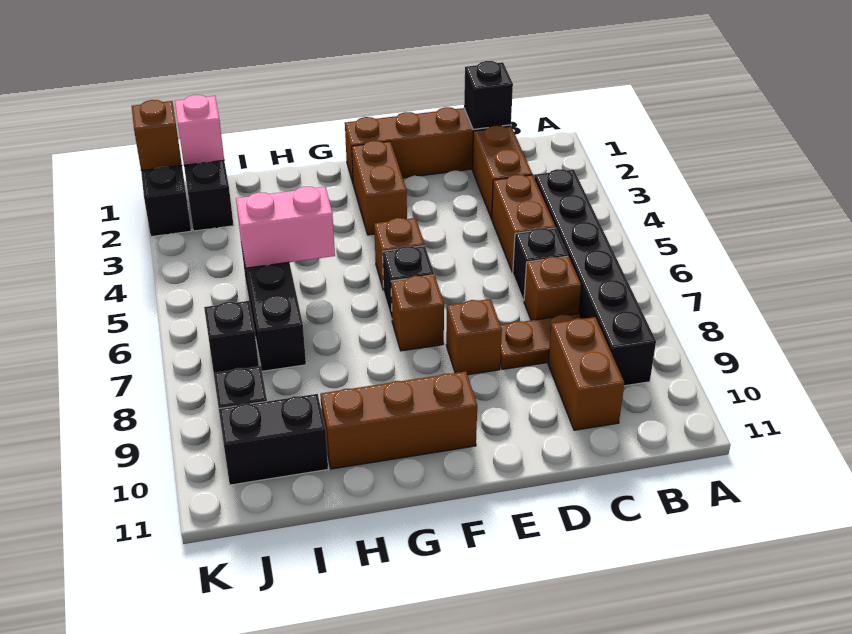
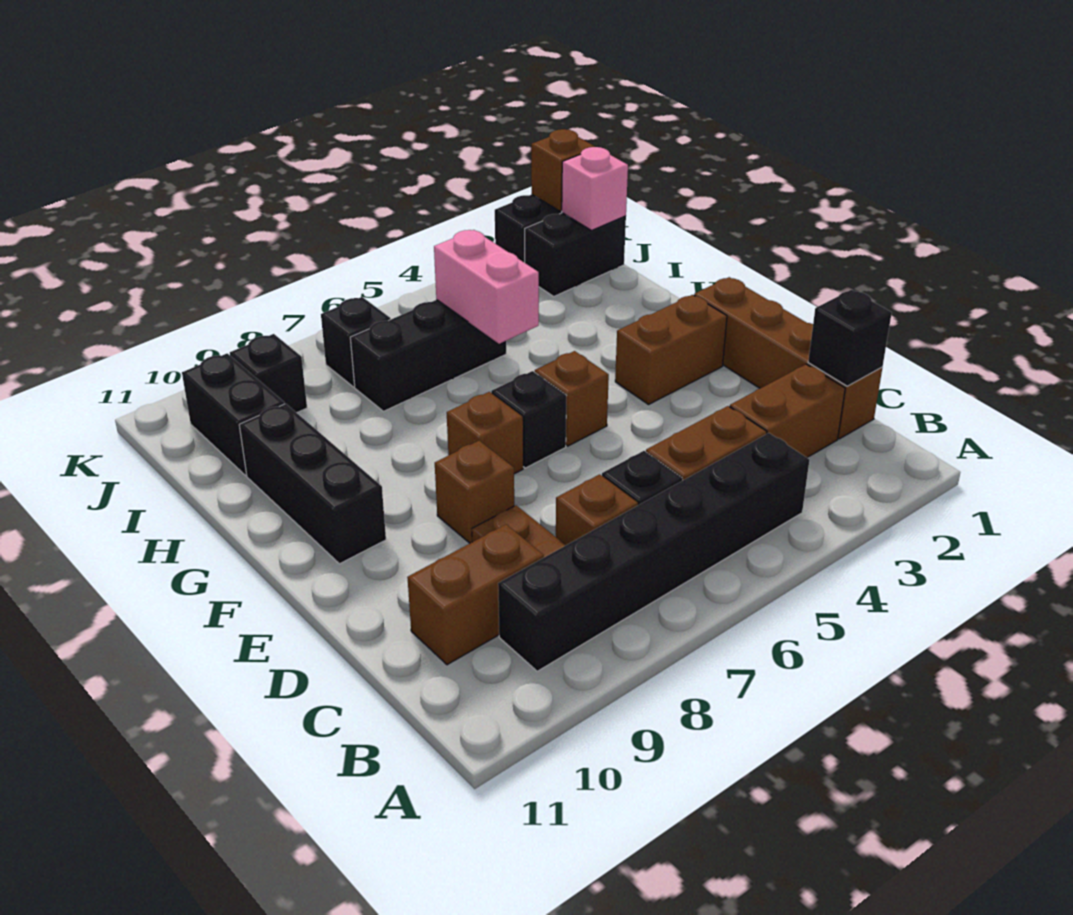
brown 1x3 brick [320,371,477,469] -> black 1x3 brick [239,404,386,564]

